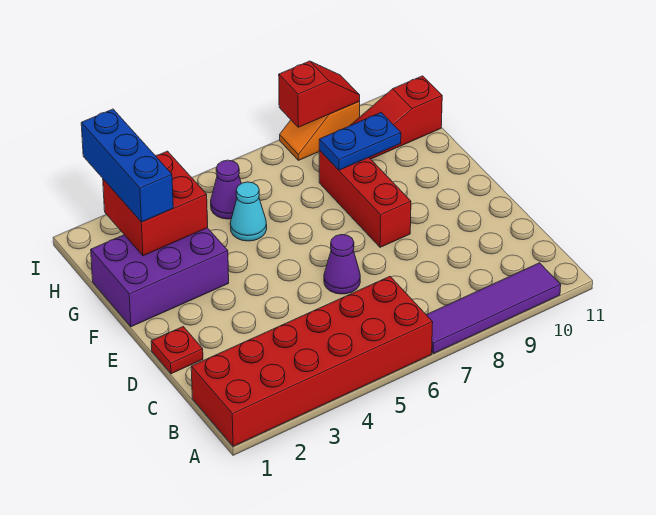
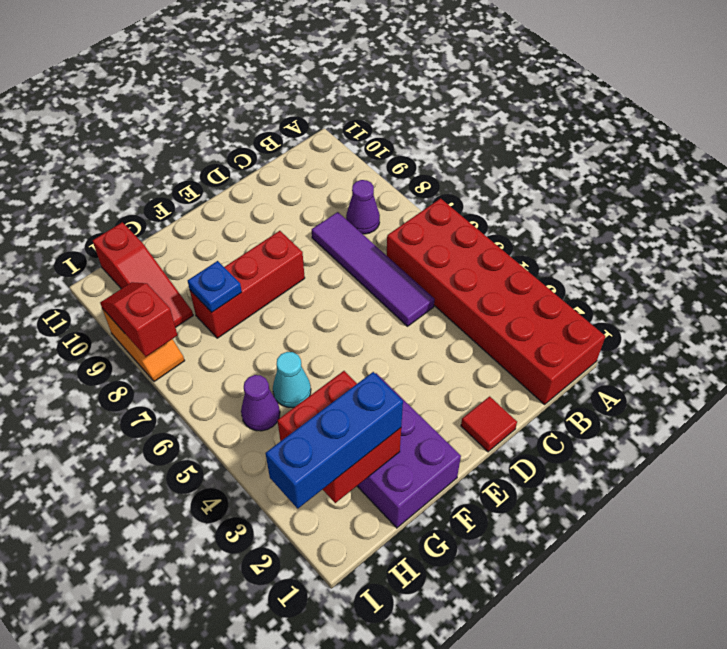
purple 1x4 tile [427,263,561,354] -> purple 1x4 tile moved to [312,212,435,326]
red 1x1 plate [151,327,203,374] -> red 1x1 tile [461,396,517,452]
purple 1x1 cone [324,234,360,294] -> purple 1x1 cone moved to [346,180,380,234]
blue 1x2 plate [319,113,401,170] -> blue 1x1 plate [188,261,242,312]

